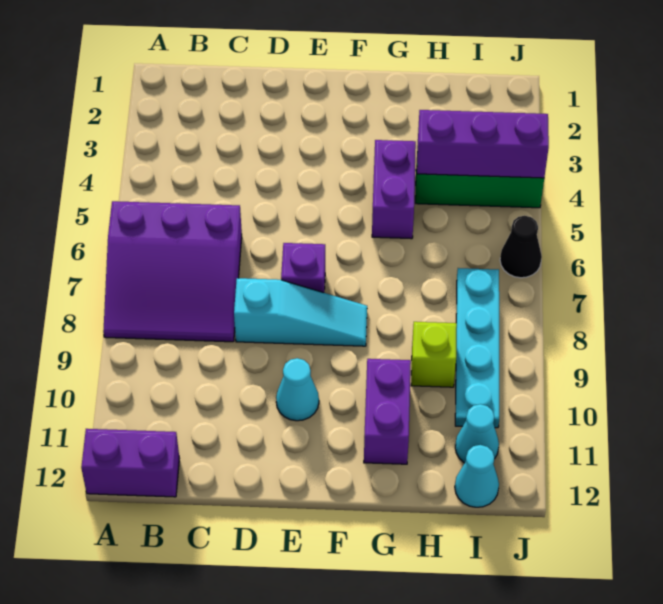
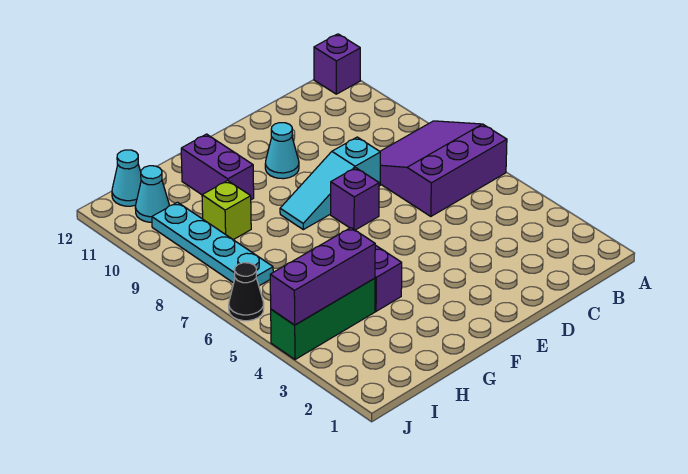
purple 1x2 brick [81,429,179,497] -> purple 1x1 brick [314,34,360,94]

